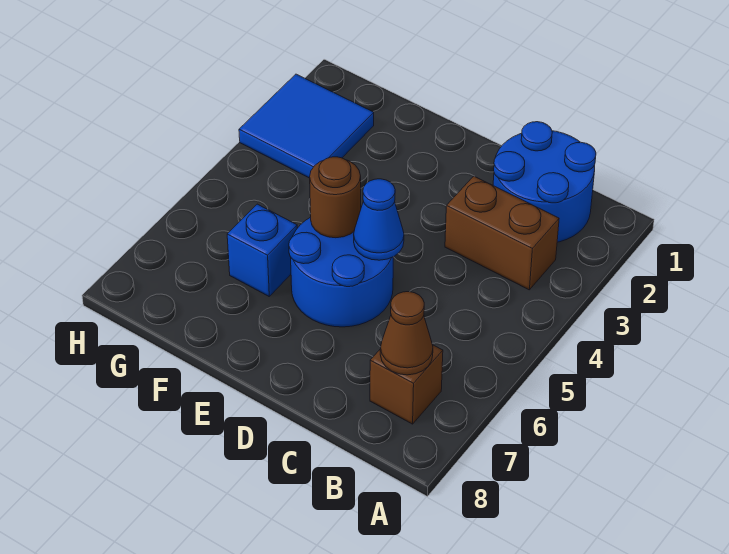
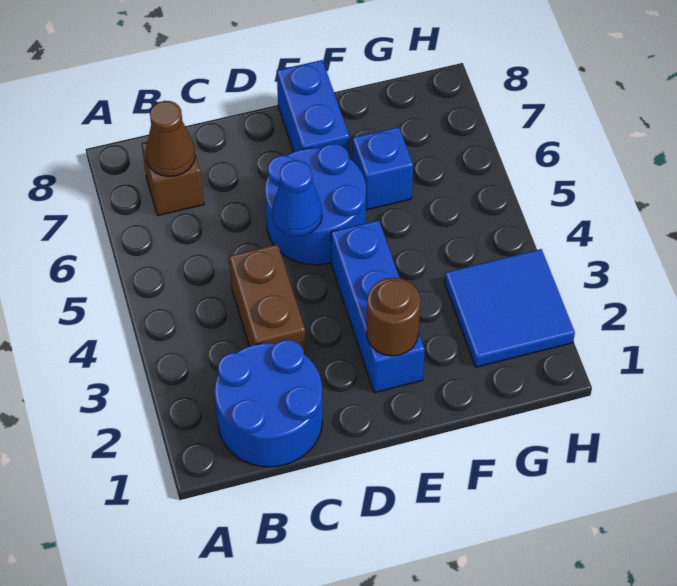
brown 1x2 brick [445,176,559,290] -> brown 1x2 brick turned to [229,244,306,355]
none -> blue 1x3 brick [331,220,425,393]
brown 1x1 round brick [310,157,361,238] -> brown 1x1 round brick moved to [367,278,420,356]
none -> blue 1x2 brick [277,60,349,155]

